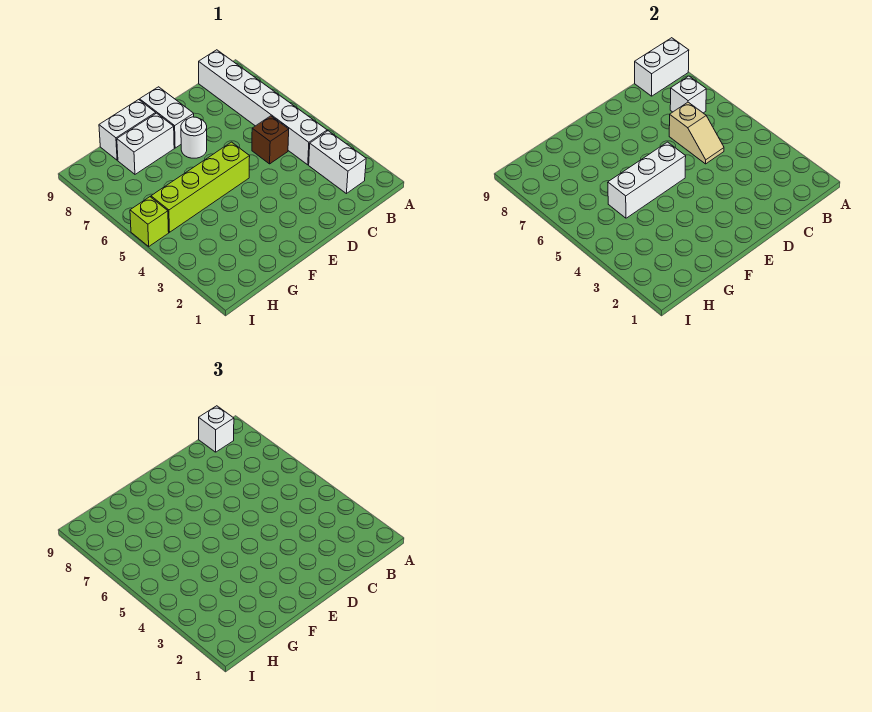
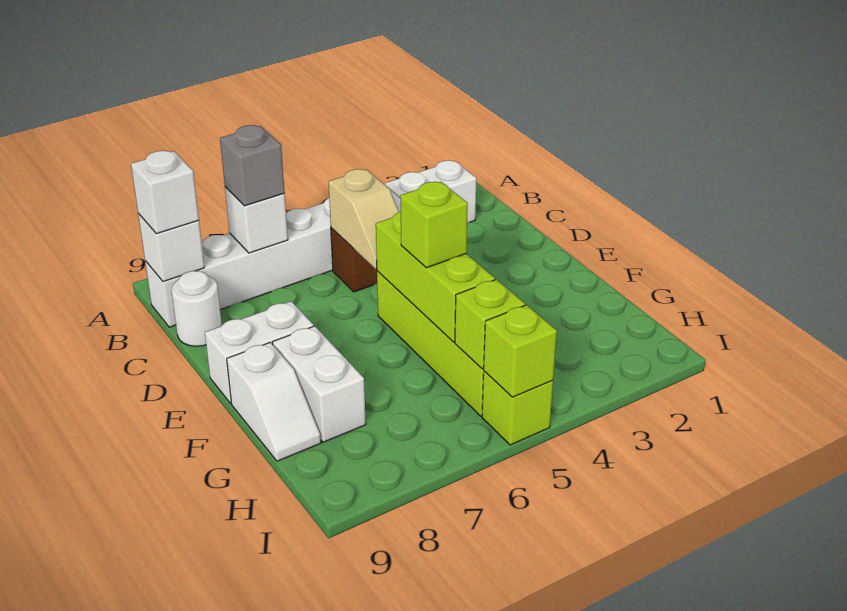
white 1x2 brick [635,38,689,96] -> white 1x1 brick [138,214,204,282]
none -> grey 1x1 brick [220,125,285,206]
tan 1x2 slope [669,102,724,164] -> tan 1x2 slope turned to [329,169,399,269]
white 1x3 brick [608,142,686,218] -> lime 1x3 brick [376,212,495,342]
white 1x1 round brick [181,117,207,158] -> white 1x1 round brick moved to [171,271,222,346]
none -> lime 1x1 brick [400,182,468,268]
white 1x2 brick [99,100,156,160] -> white 1x2 slope [227,343,321,461]
none -> lime 1x1 brick [455,279,525,369]
none -> lime 1x1 brick [484,305,557,397]

